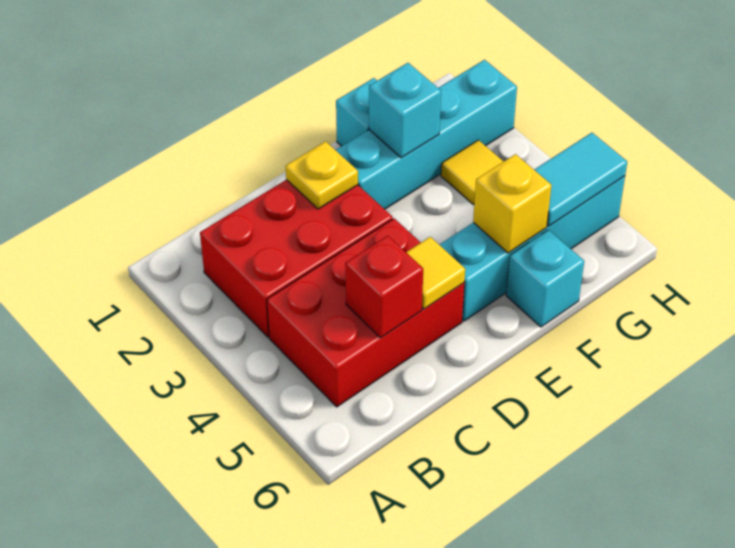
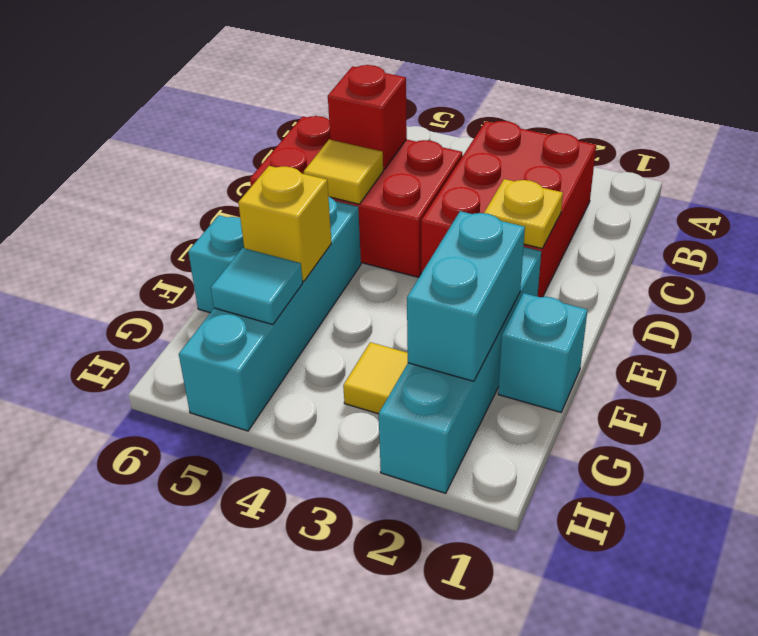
red 2x3 brick [267,218,464,407] -> red 2x3 brick turned to [250,116,462,277]
cyan 1x1 brick [369,63,441,158] -> cyan 1x2 brick [407,211,525,381]
cyan 1x2 tile [534,133,627,226] -> cyan 1x1 tile [211,248,303,325]

